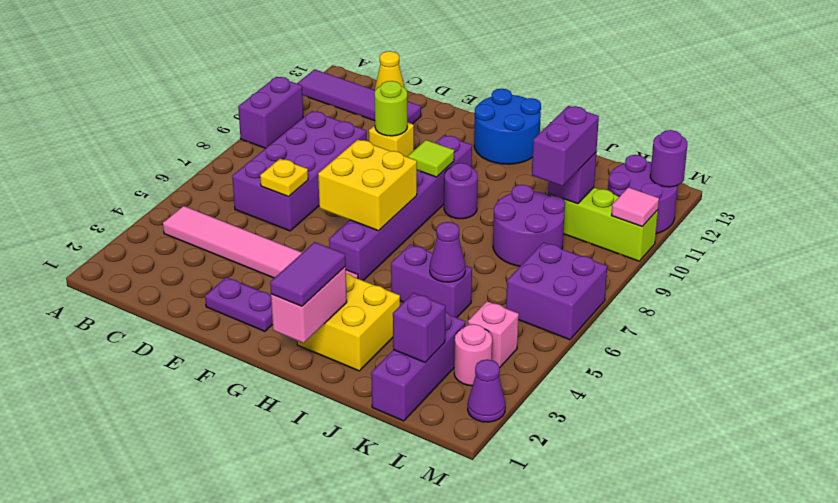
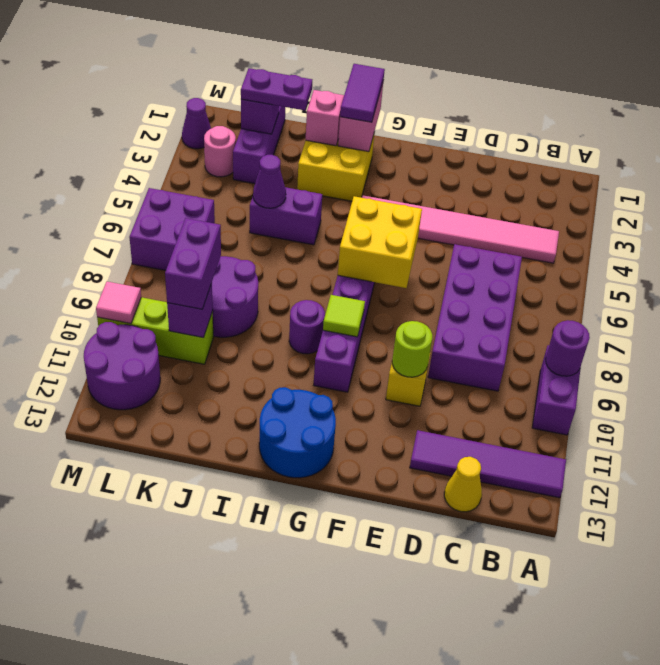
yellow 1x1 plate [260,159,308,197] -> none
purple 1x2 plate [205,277,273,331] -> purple 1x2 plate moved to [241,68,312,110]
pink 1x1 brick [468,301,519,367] -> pink 1x1 brick moved to [306,90,344,146]
purple 1x1 round brick [650,130,687,187] -> purple 1x1 round brick moved to [546,320,590,376]

